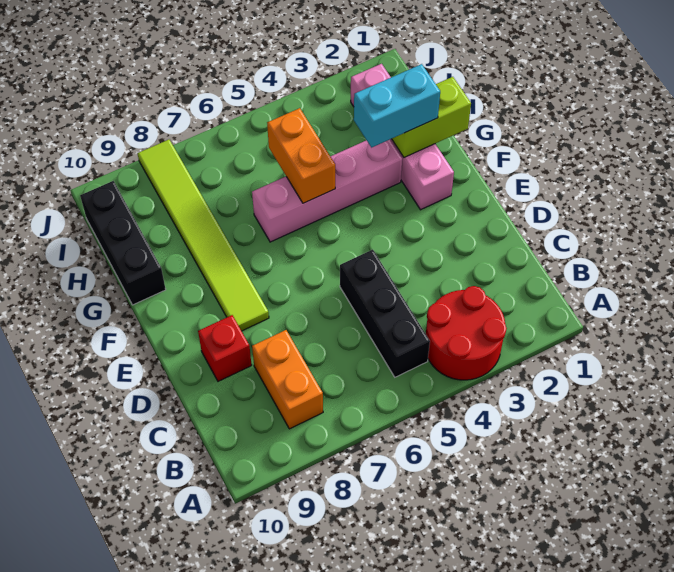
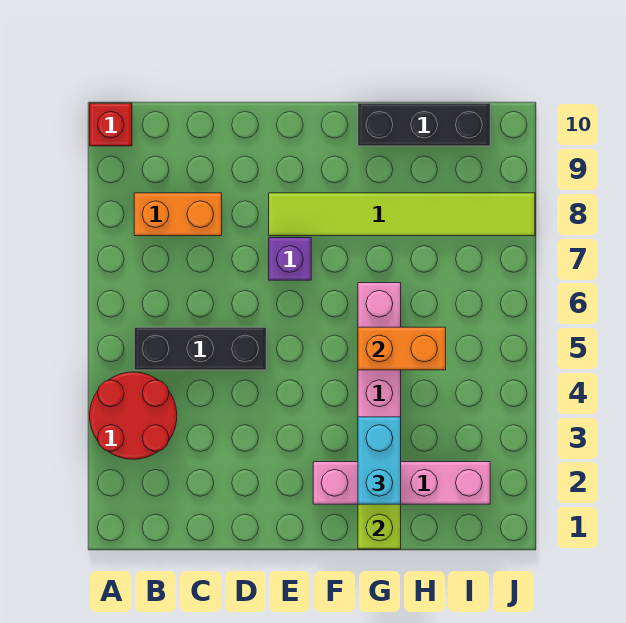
red 1x1 brick [198,315,252,381] -> red 1x1 brick moved to [90,103,132,146]
none -> purple 1x1 brick [269,238,311,280]

